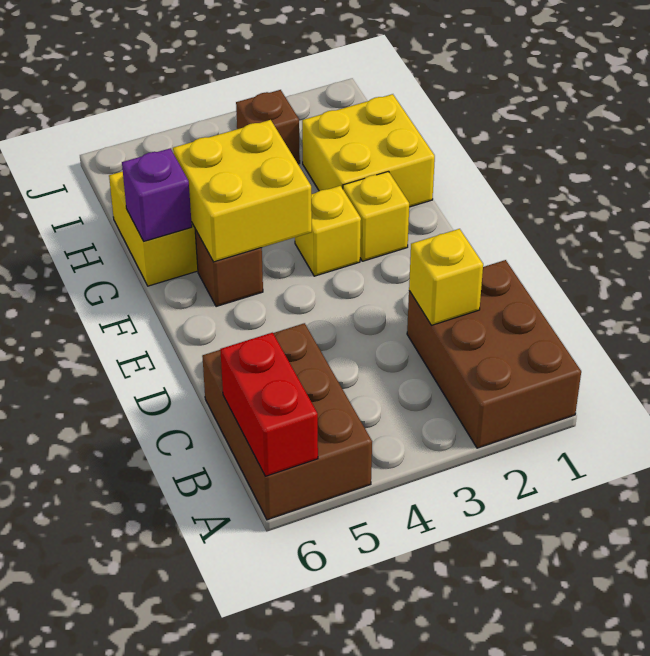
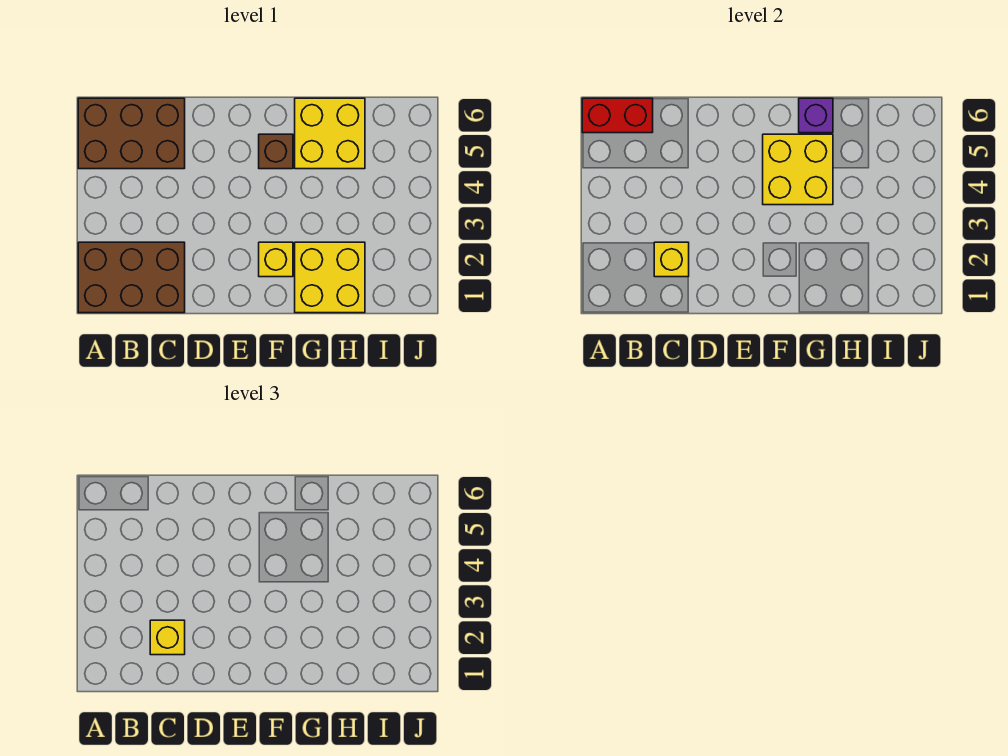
yellow 1x1 brick [295,186,361,276] -> yellow 1x1 brick moved to [150,620,185,655]
brown 1x1 brick [236,90,300,164] -> none

